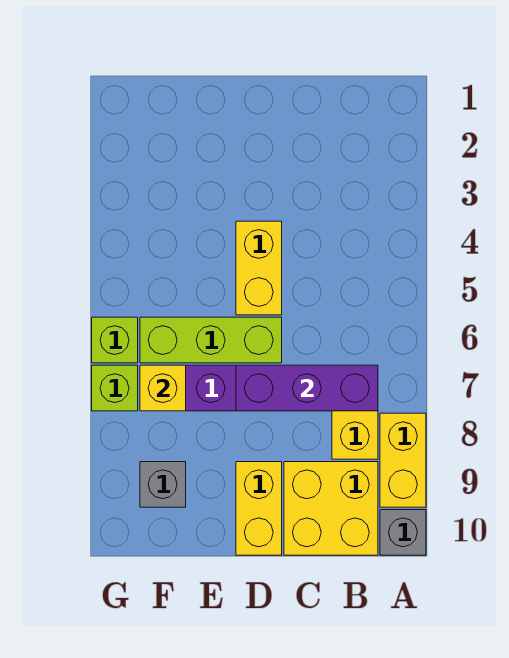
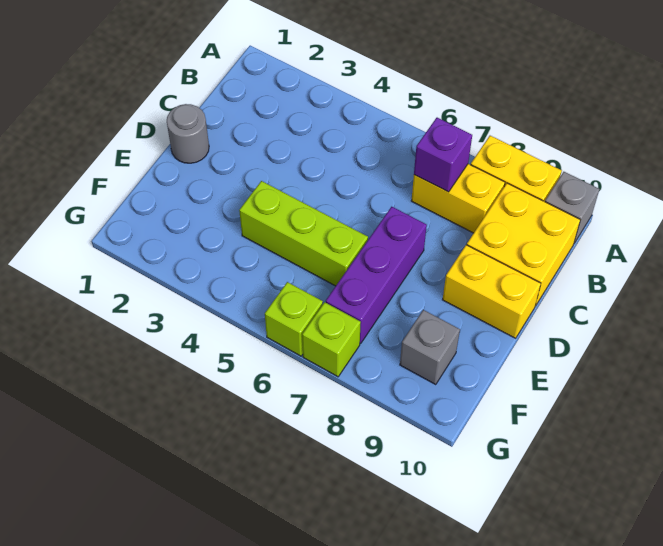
purple 1x3 brick [236,365,378,411] -> purple 1x1 brick [414,118,472,192]
none -> grey 1x1 round brick [167,104,209,163]
yellow 1x2 brick [236,221,282,315] -> none
lime 1x3 brick [140,317,282,363] -> lime 1x3 brick turned to [239,181,368,286]
yellow 1x1 brick [140,365,186,411] -> none

